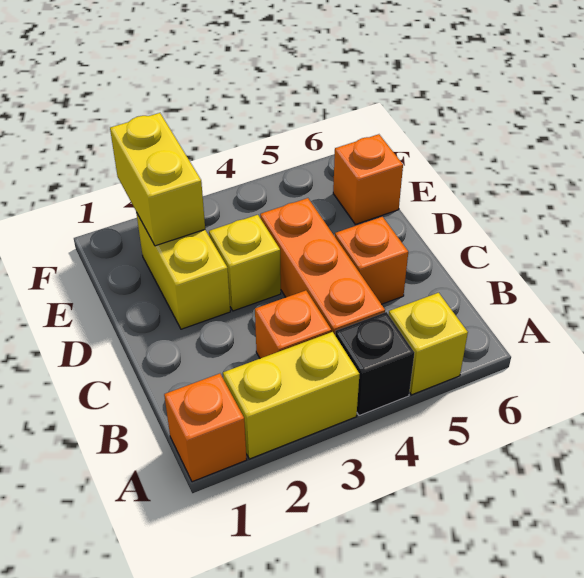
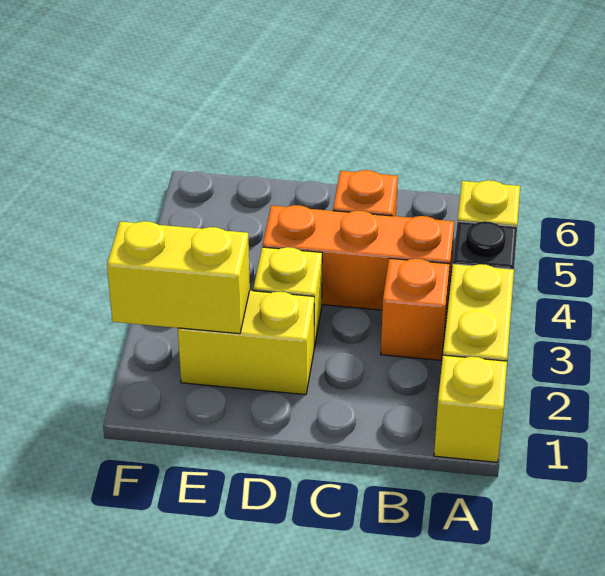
orange 1x1 brick [164,374,247,482] -> yellow 1x1 brick [434,355,507,462]
orange 1x1 brick [333,134,403,224] -> none

